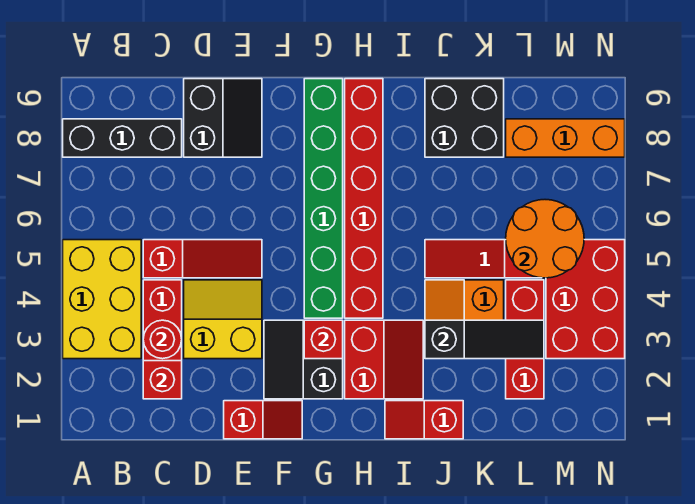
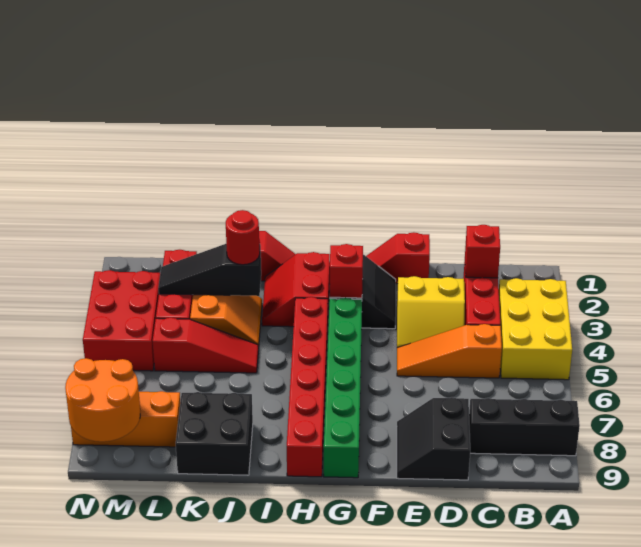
red 1x1 round brick [143,320,182,359] -> red 1x1 round brick moved to [226,210,260,265]
red 1x3 slope [143,240,262,278] -> orange 1x3 slope [397,324,502,378]
orange 2x2 round brick [506,200,584,278] -> orange 2x2 round brick moved to [65,358,140,442]

